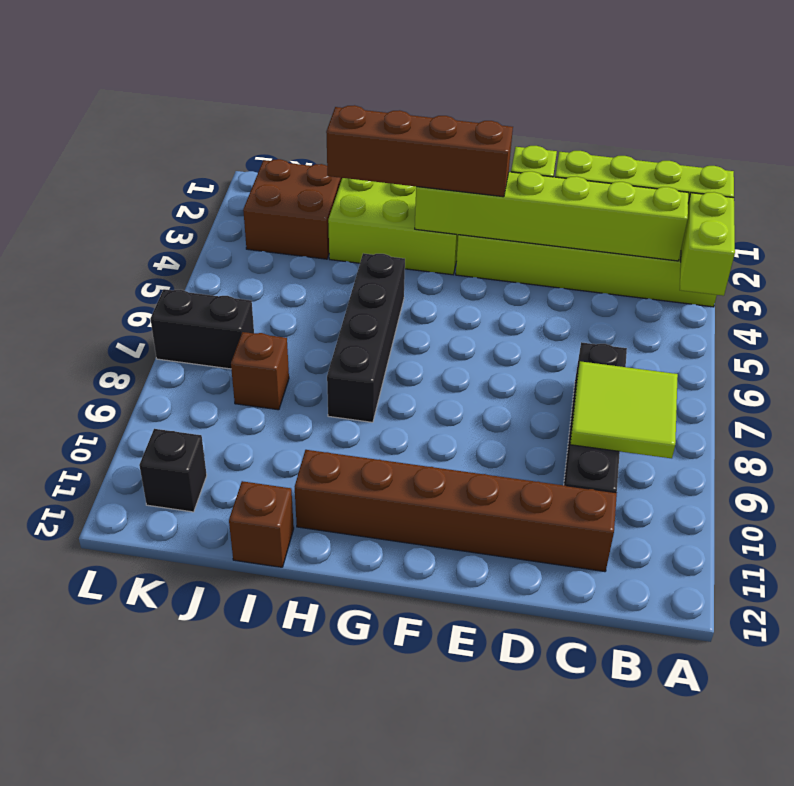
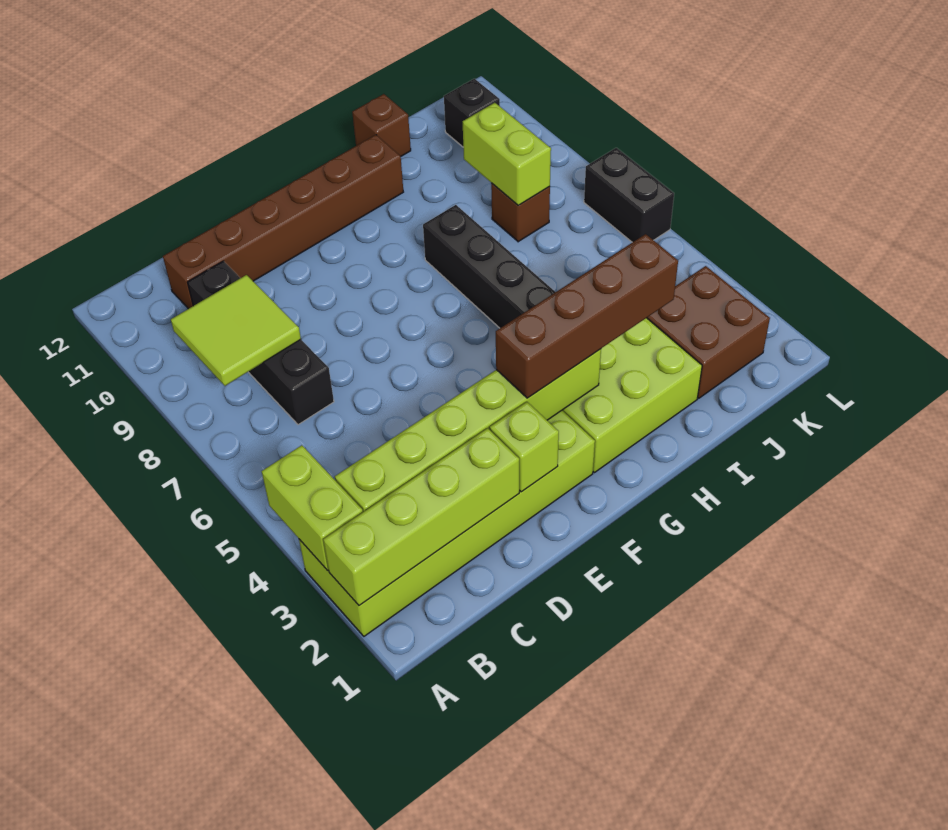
none -> lime 1x2 brick [463,103,551,205]
black 1x2 brick [150,289,254,369] -> black 1x2 brick turned to [584,148,674,242]

